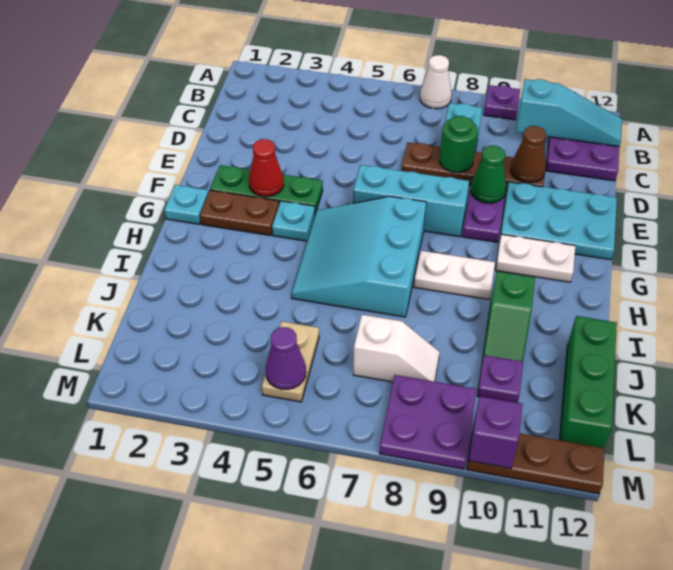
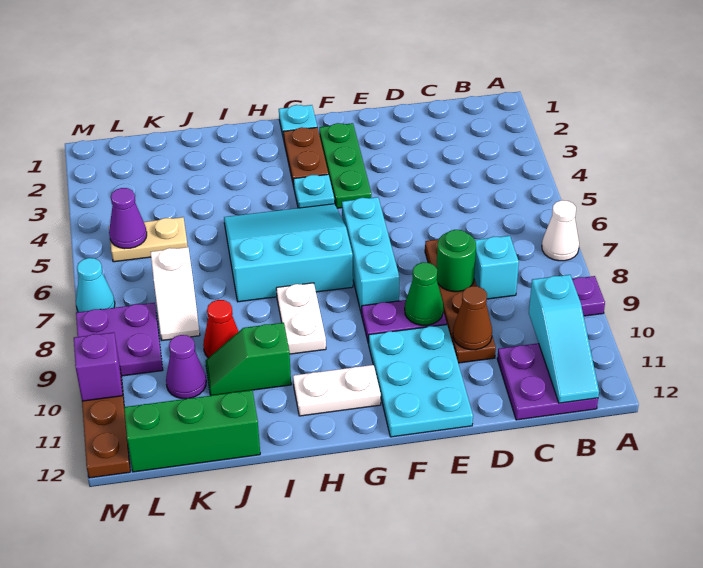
red 1x1 cone [249,139,284,197] -> red 1x1 cone moved to [203,300,239,358]
white 1x2 plate [496,234,575,282] -> white 1x2 plate turned to [293,365,381,416]
purple 1x1 plate [477,355,523,403] -> purple 1x1 cone [166,335,206,399]
none -> cyan 1x1 cone [76,258,115,312]

